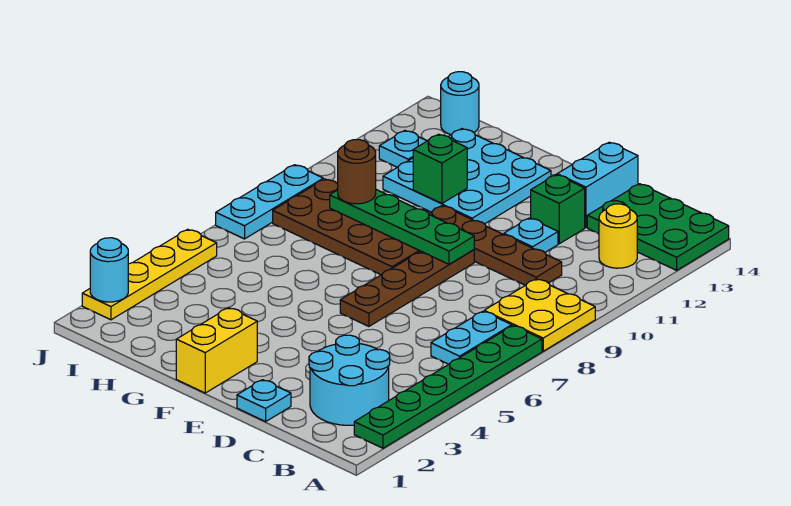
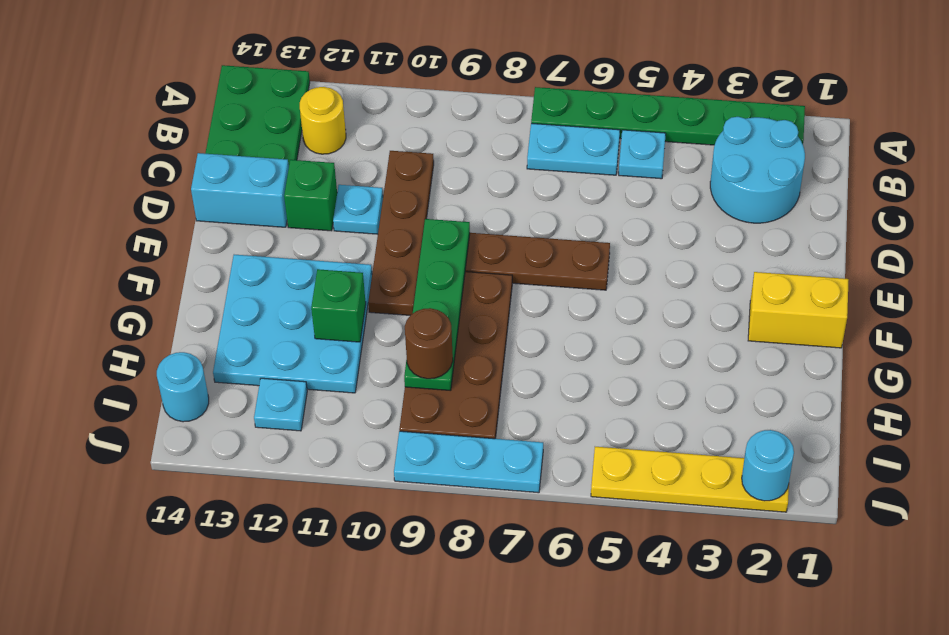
yellow 2x2 plate [484,279,595,351] -> none
cyan 1x1 plate [237,380,291,422] -> cyan 1x1 plate moved to [619,130,666,179]

